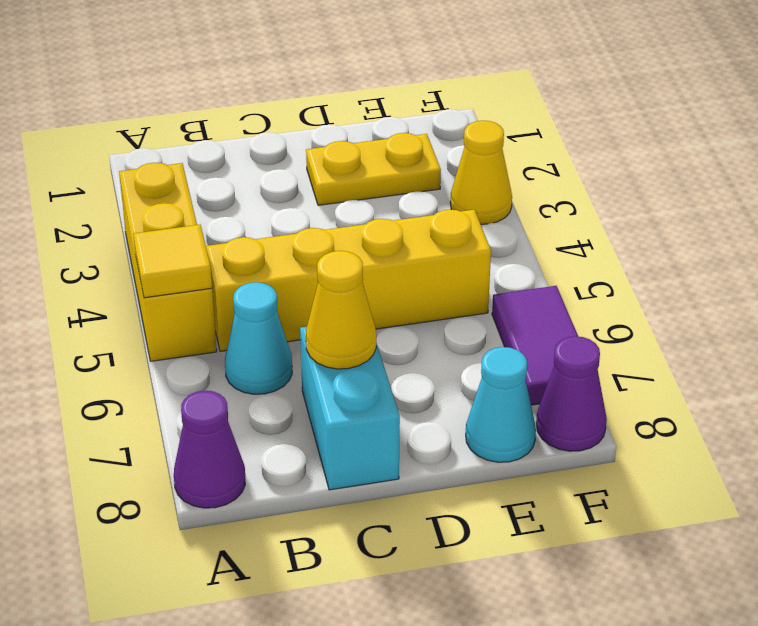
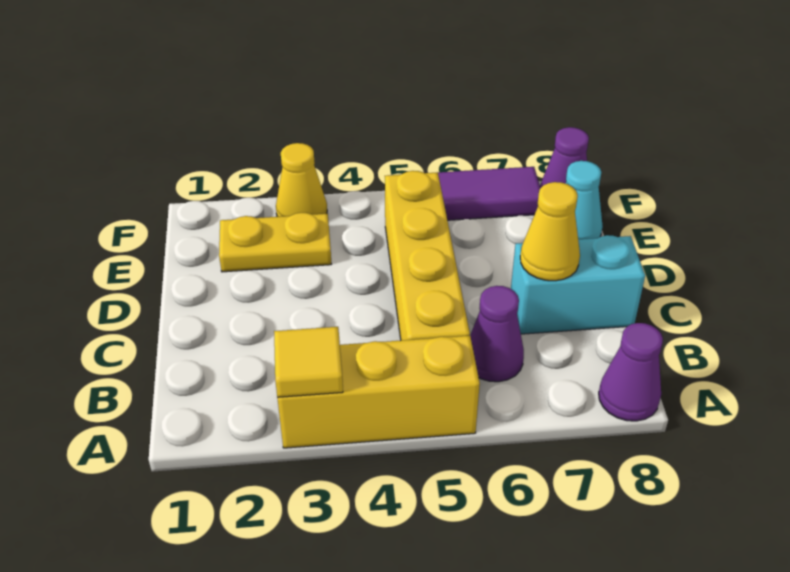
yellow 1x1 tile [133,225,212,298] -> yellow 1x1 tile moved to [274,327,343,397]
cyan 1x1 cone [225,282,292,394] -> purple 1x1 cone [470,286,524,382]
yellow 1x2 plate [306,133,441,205] -> yellow 1x2 plate turned to [219,213,331,272]

